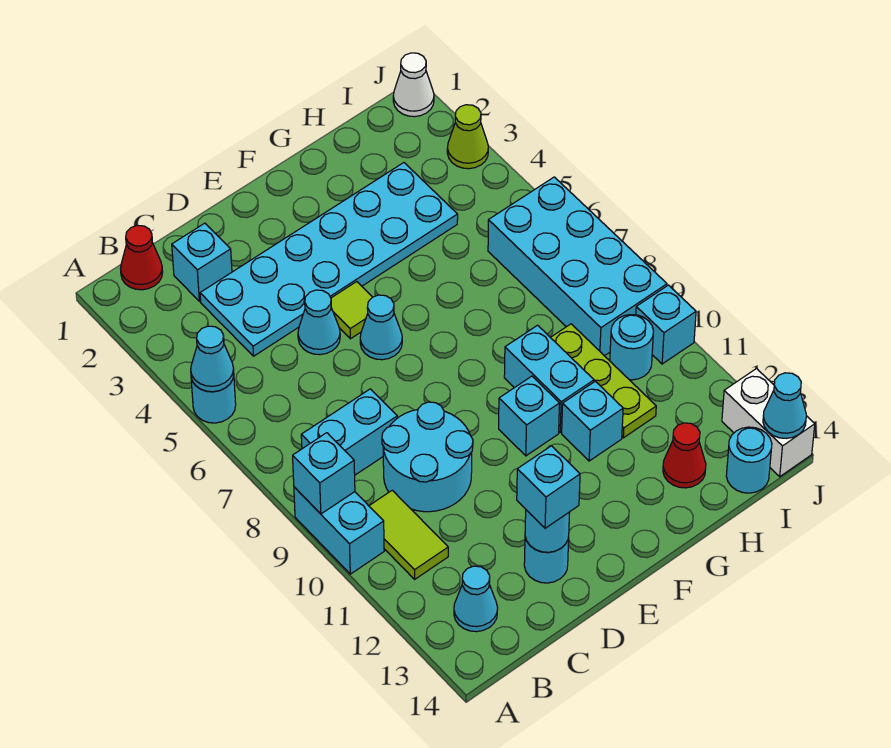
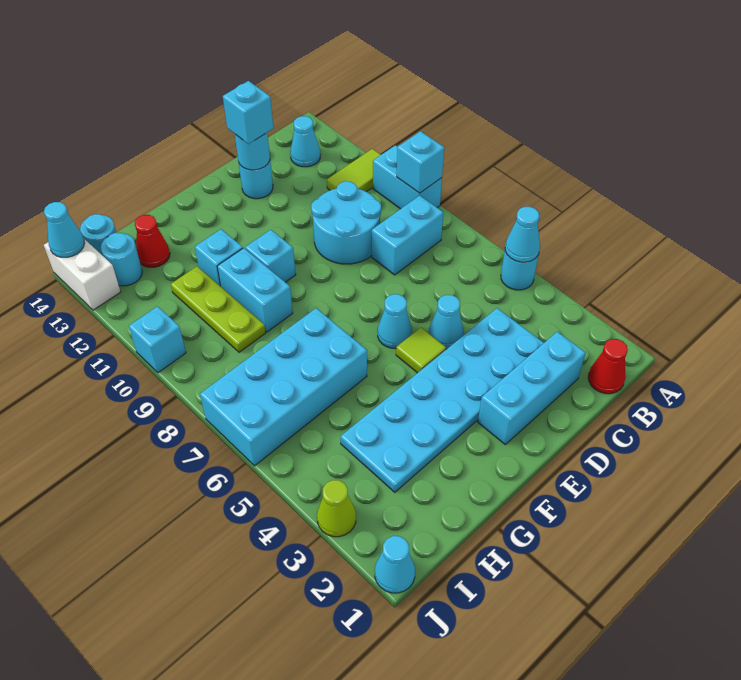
lime 1x2 tile [369,490,448,579] -> lime 1x2 tile turned to [327,149,381,192]
cyan 1x1 brick [172,223,232,301] -> cyan 1x3 brick [478,332,586,444]
cyan 2x4 brick [488,177,667,356] -> cyan 2x4 brick turned to [200,308,367,466]
cyan 1x1 round brick [610,315,653,380] -> cyan 1x1 round brick moved to [101,233,142,286]
white 1x1 cone [393,53,434,117] -> cyan 1x1 cone [375,536,415,593]

